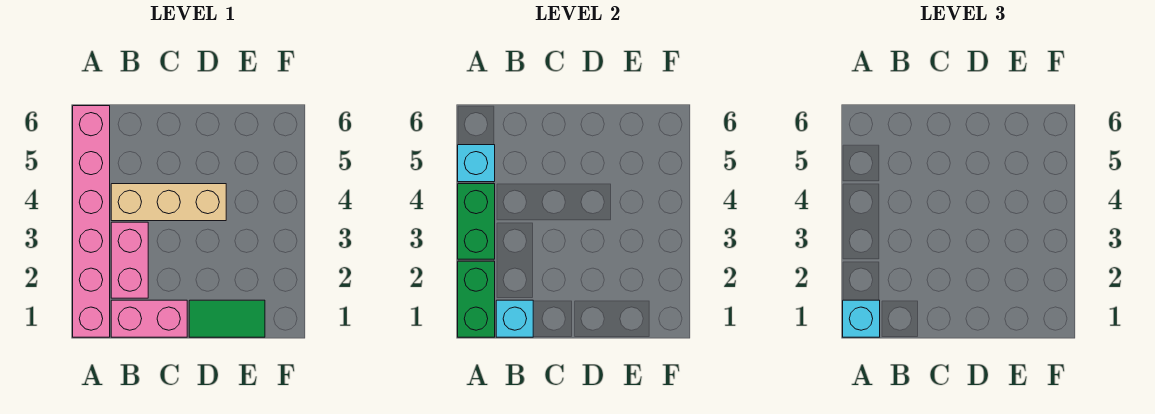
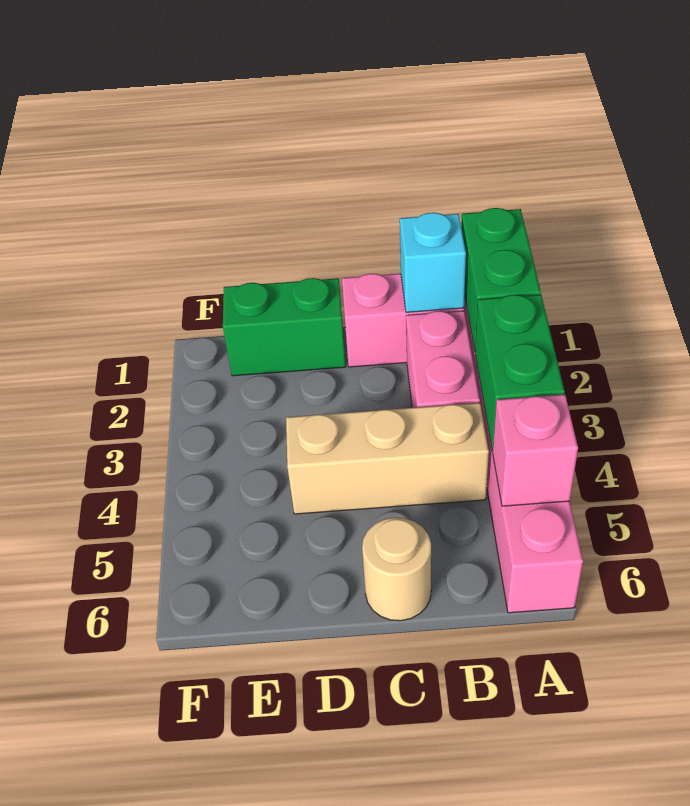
cyan 1x1 brick [843,300,880,337] -> none
cyan 1x1 brick [458,145,495,182] -> pink 1x1 brick [493,394,578,506]
none -> tan 1x1 round brick [362,518,431,621]
green 1x2 tile [189,300,265,337] -> green 1x2 brick [223,278,346,376]

